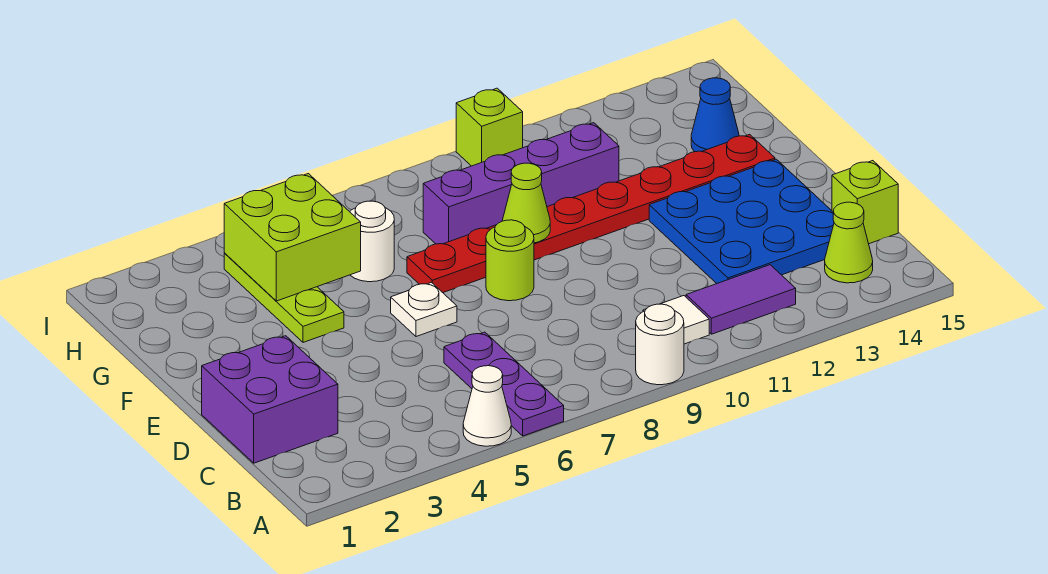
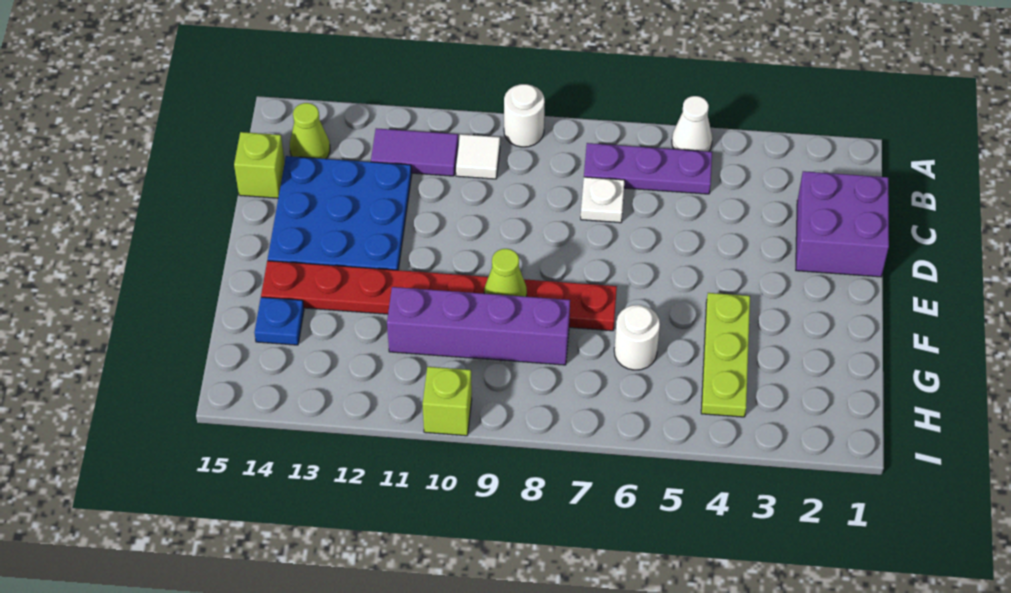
purple 1x3 plate [444,332,564,436] -> purple 1x3 plate turned to [584,143,712,194]
white 1x1 plate [391,282,457,337] -> white 1x1 plate moved to [581,177,625,223]
lime 1x1 round brick [486,220,534,301] -> none
lime 2x2 brick [224,174,361,301] -> none
blue 1x1 cone [691,78,739,152] -> blue 1x1 plate [254,297,304,345]

